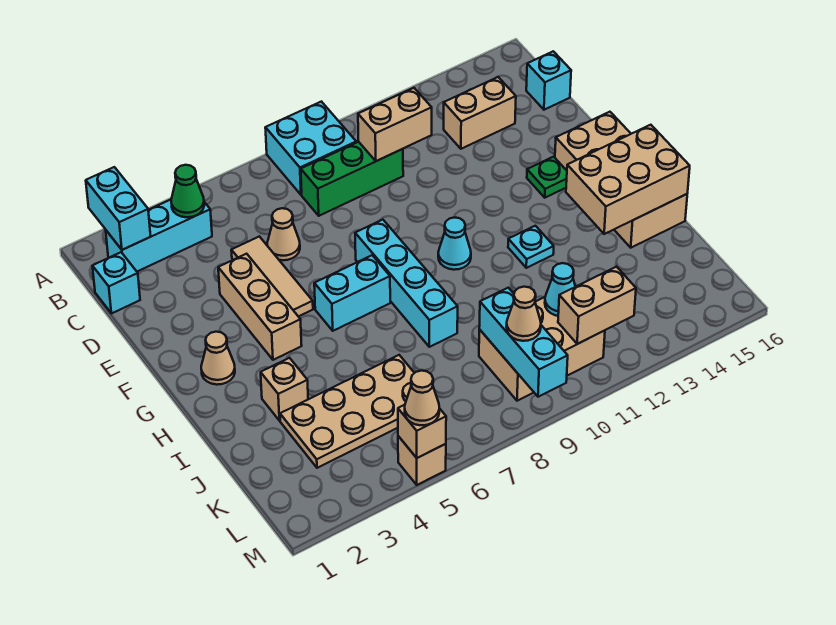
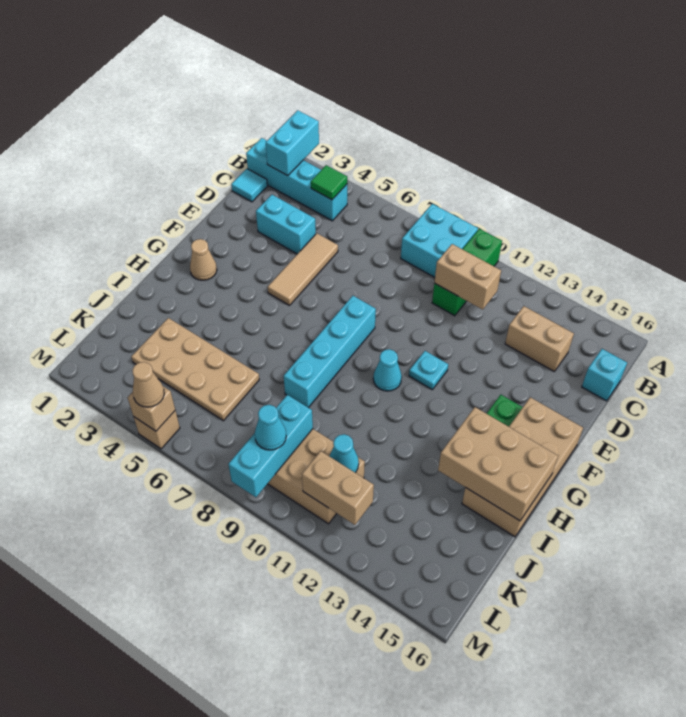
cyan 1x3 brick [106,200,212,271] -> cyan 1x4 brick [246,138,347,221]
green 1x1 cone [171,165,204,217] -> green 1x1 tile [311,165,347,200]
cyan 1x1 brick [92,252,140,314] -> cyan 1x1 tile [231,169,267,202]
green 1x3 brick [301,142,403,216] -> green 1x3 brick turned to [432,229,502,316]
tan 1x1 cone [267,208,300,260] -> none
tan 1x3 brick [218,254,302,360] -> none
cyan 1x2 brick [314,255,390,331] -> cyan 1x2 brick moved to [256,195,316,254]
cyan 1x1 plate [508,226,554,268] -> cyan 1x1 plate moved to [409,351,448,389]
tan 1x1 brick [261,358,308,421] -> none
tan 1x1 cone [506,287,541,341] -> cyan 1x1 cone [255,405,286,450]

